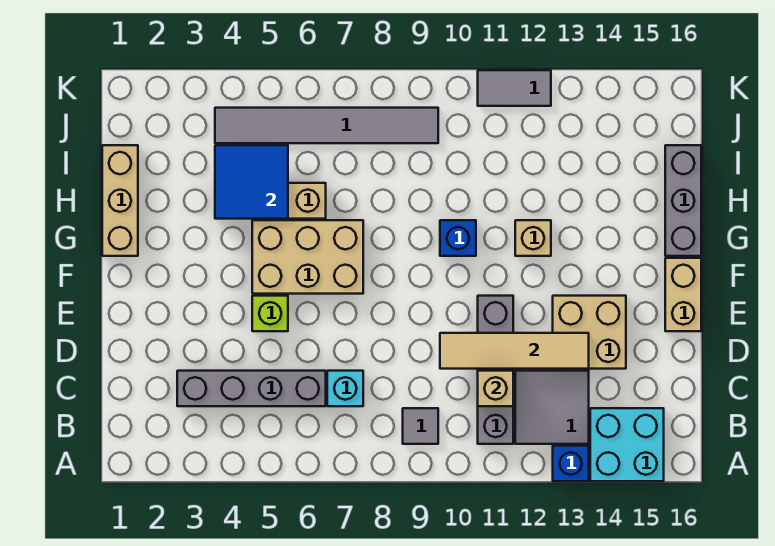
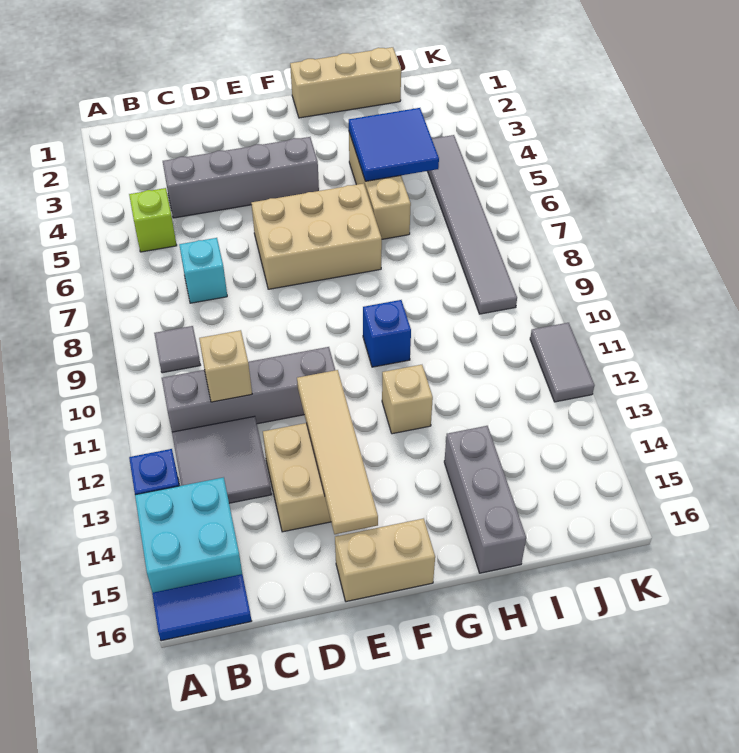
none -> blue 1x2 tile [152,574,251,641]
grey 1x4 brick [177,371,326,406] -> grey 1x4 brick turned to [163,137,319,218]
tan 1x4 tile [440,333,589,369] -> tan 1x4 tile moved to [297,370,378,534]
lime 1x1 brick [252,296,288,331] -> lime 1x1 brick moved to [129,188,177,252]
tan 2x3 brick [252,220,363,294] -> tan 2x3 brick turned to [251,183,382,289]
grey 1x3 brick [665,145,701,256] -> grey 1x3 brick turned to [444,426,526,573]

